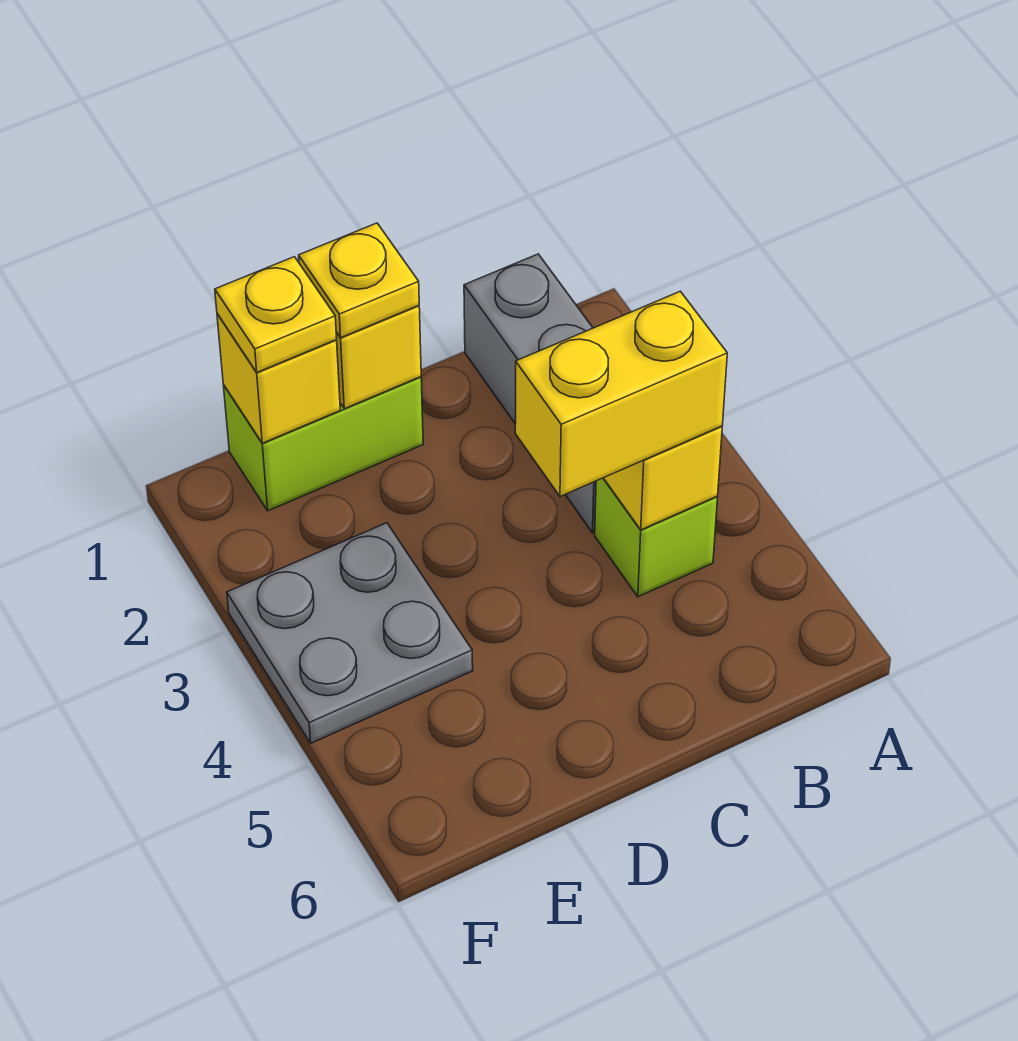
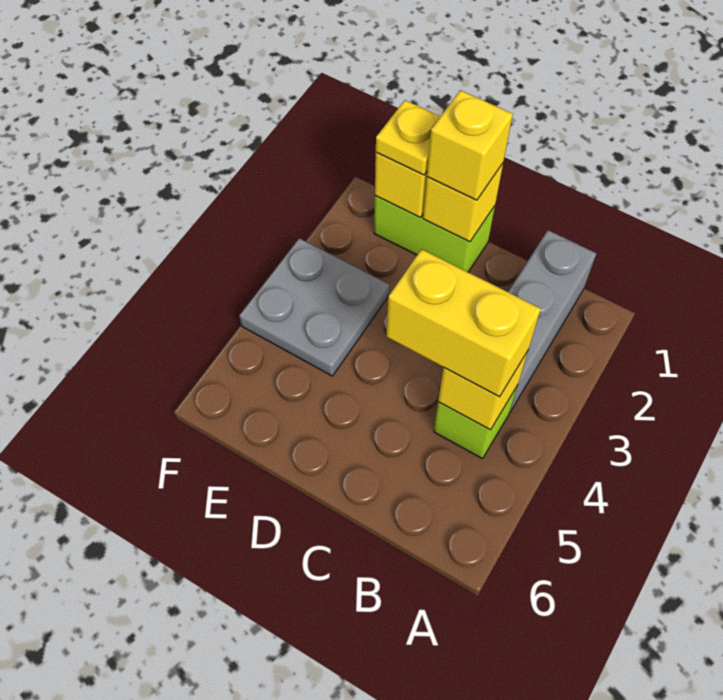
yellow 1x1 plate [299,223,419,337] -> yellow 1x1 brick [427,90,513,200]

